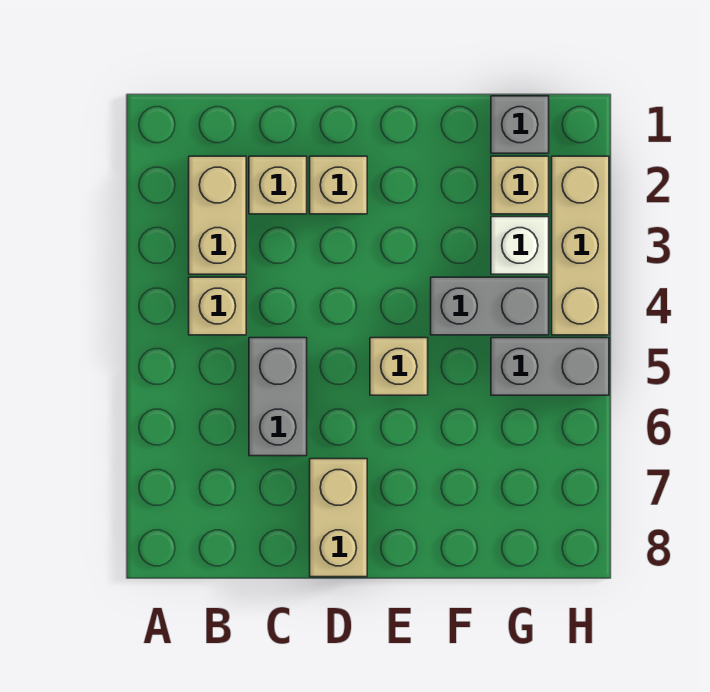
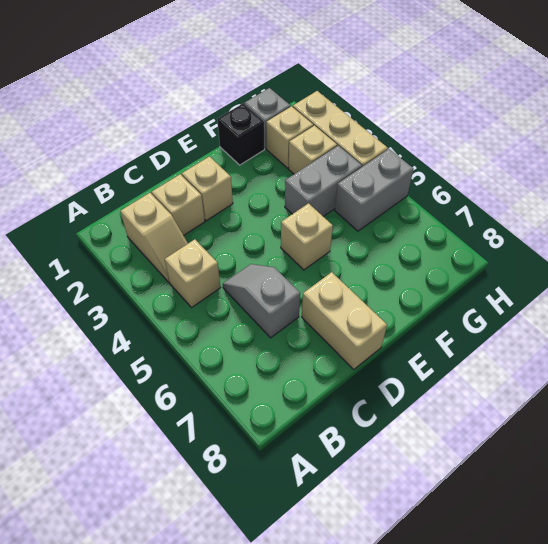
tan 1x2 brick [189,156,246,274] -> tan 1x2 slope [120,193,188,283]
grey 1x2 brick [249,338,307,456] -> grey 1x2 slope [223,264,300,338]
none -> black 1x1 brick [217,104,265,165]
white 1x1 brick [491,217,549,274] -> tan 1x1 brick [289,126,337,174]

